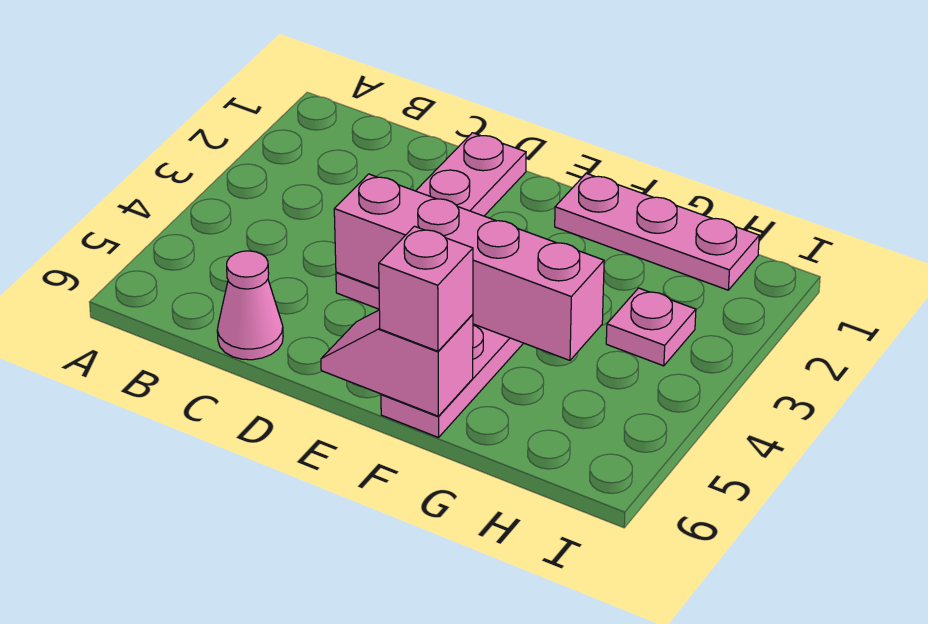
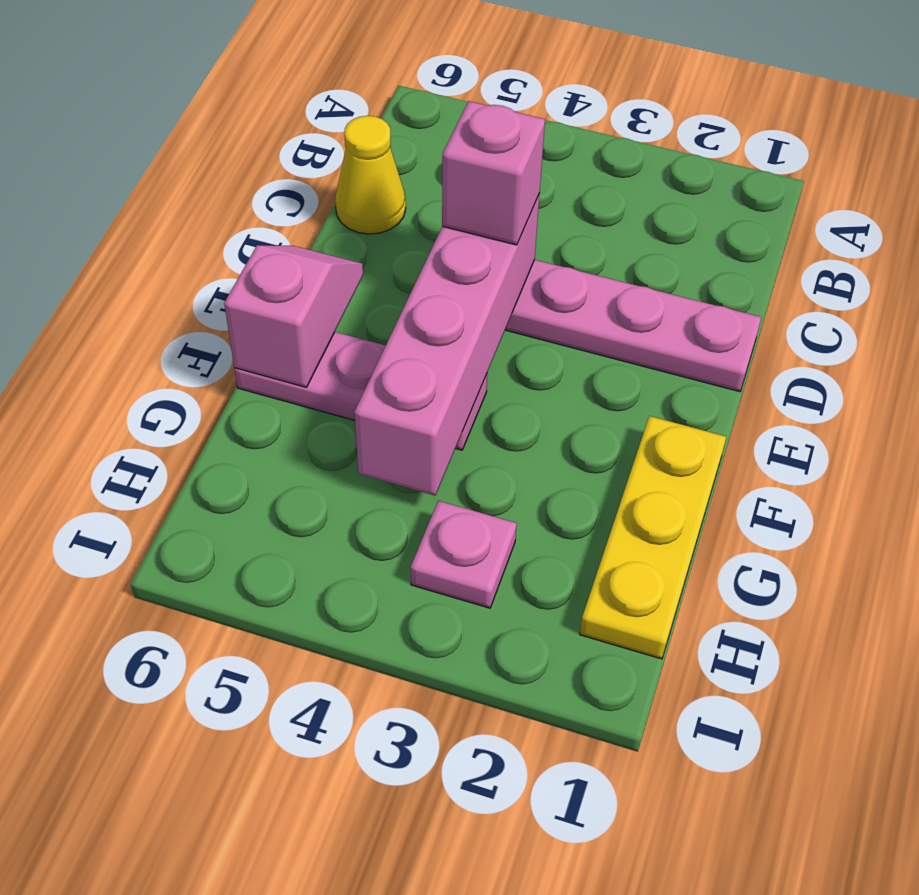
pink 1x1 cone [217,251,283,360] -> yellow 1x1 cone [335,116,406,234]
pink 1x3 plate [555,173,759,290] -> yellow 1x3 plate [580,416,726,659]
pink 1x1 brick [379,226,473,351] -> pink 1x1 brick moved to [442,101,545,245]

